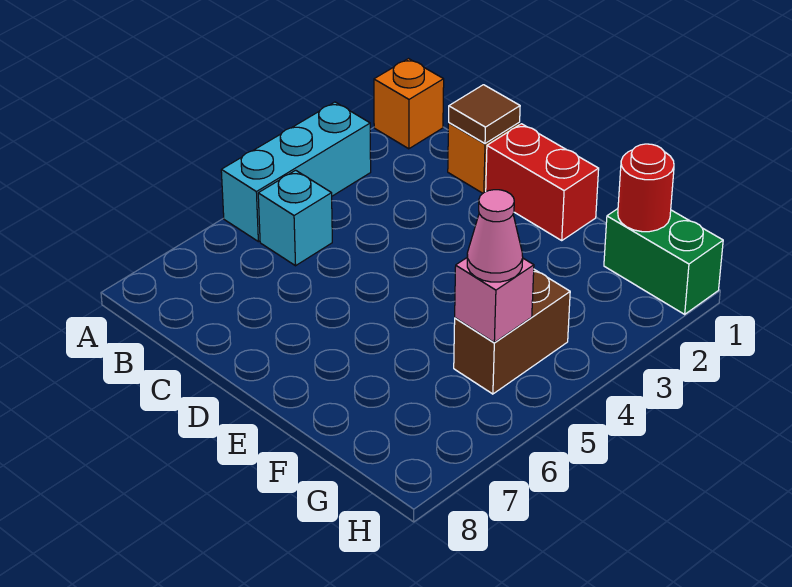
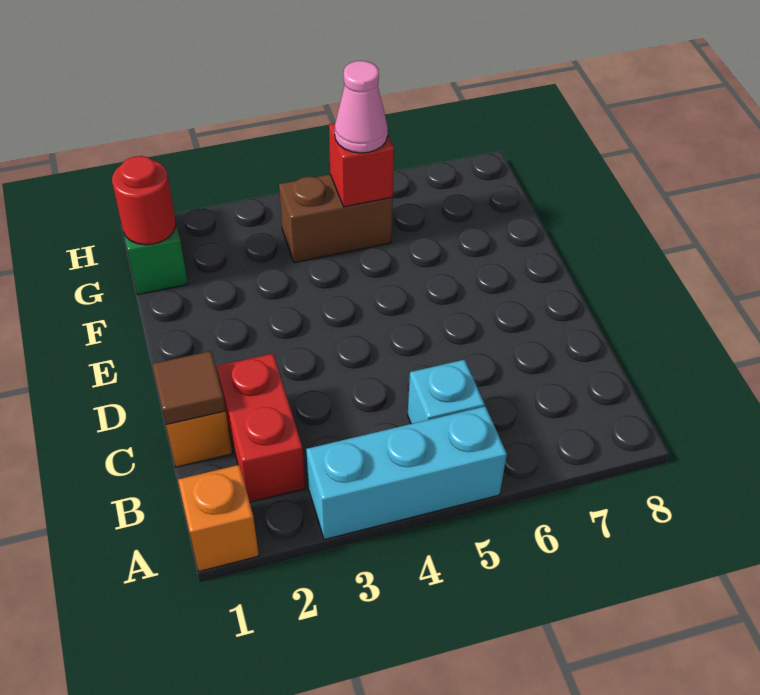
red 1x2 brick [486,124,599,240] -> red 1x2 brick moved to [217,354,305,502]
pink 1x1 brick [455,258,534,343] -> red 1x1 brick [329,123,394,207]

